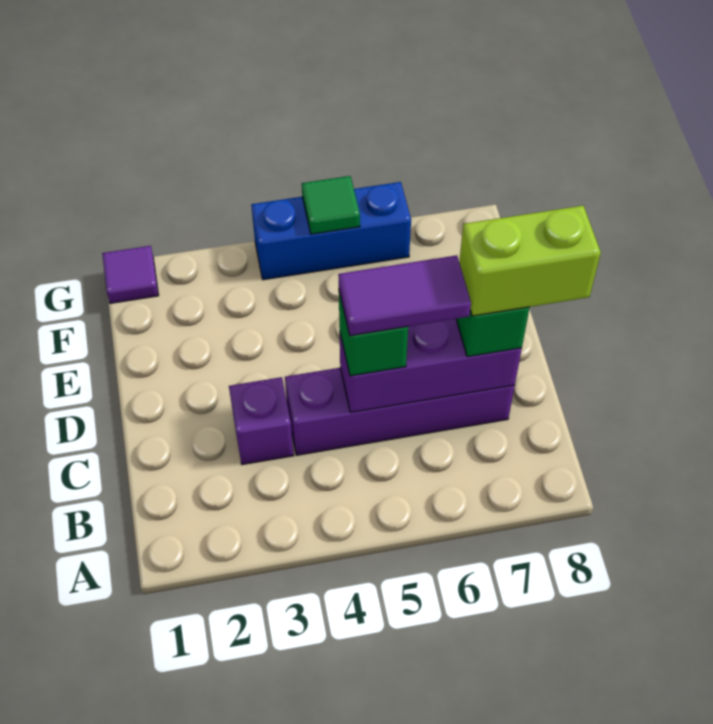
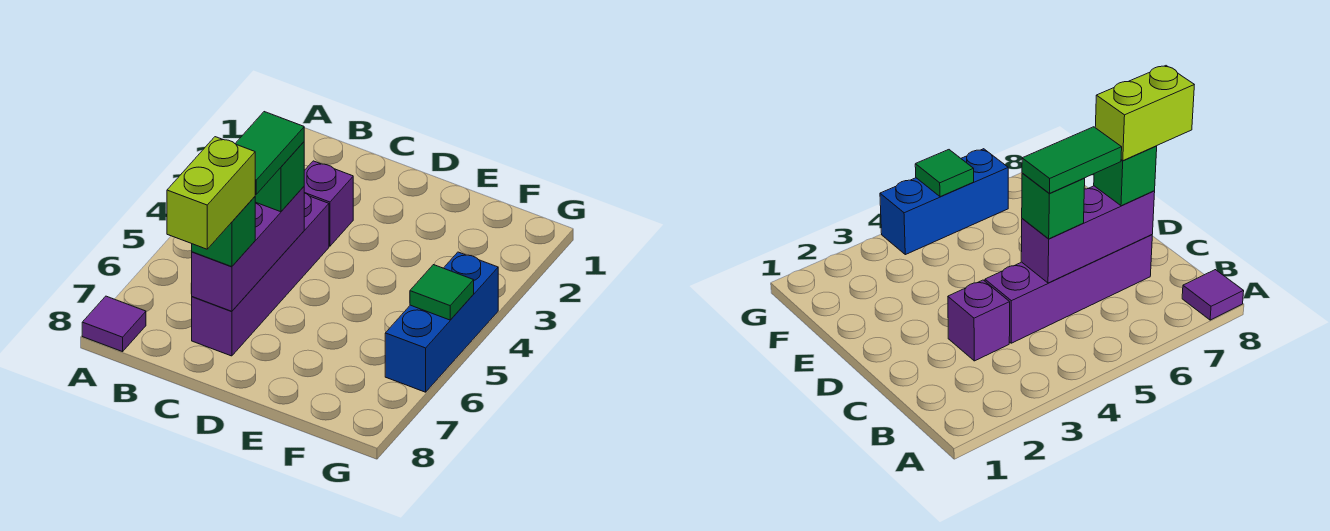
purple 1x2 tile [338,255,471,336] -> green 1x2 tile [235,112,304,194]
purple 1x1 tile [102,246,159,303] -> purple 1x1 tile moved to [82,296,146,352]

